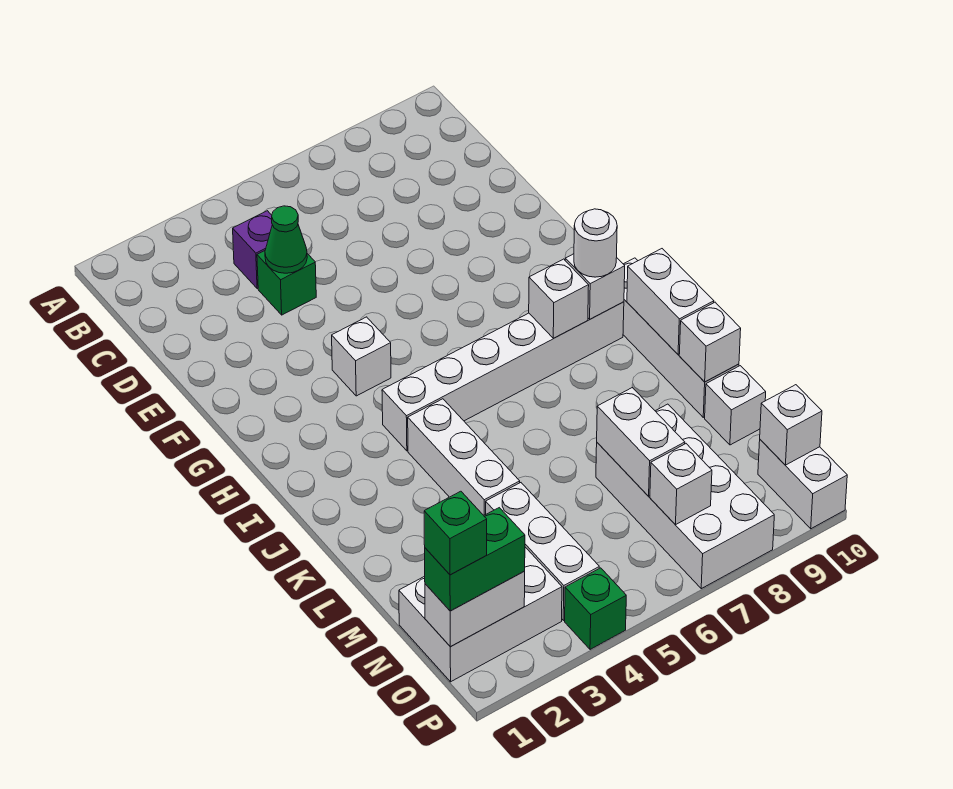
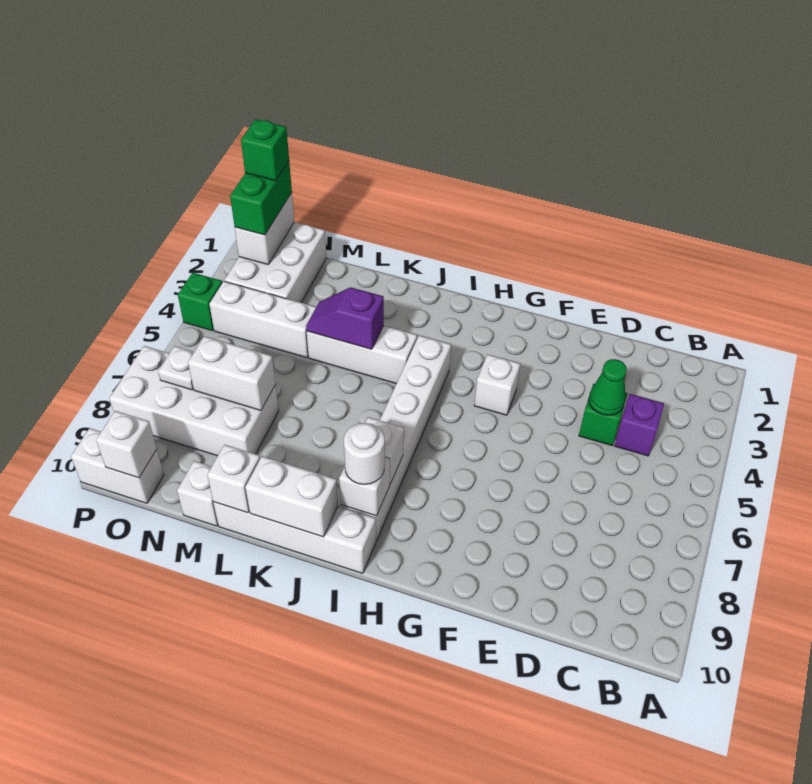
none -> purple 1x2 slope [306,287,384,349]
white 1x1 brick [650,444,712,524] -> white 1x1 plate [158,346,194,390]

